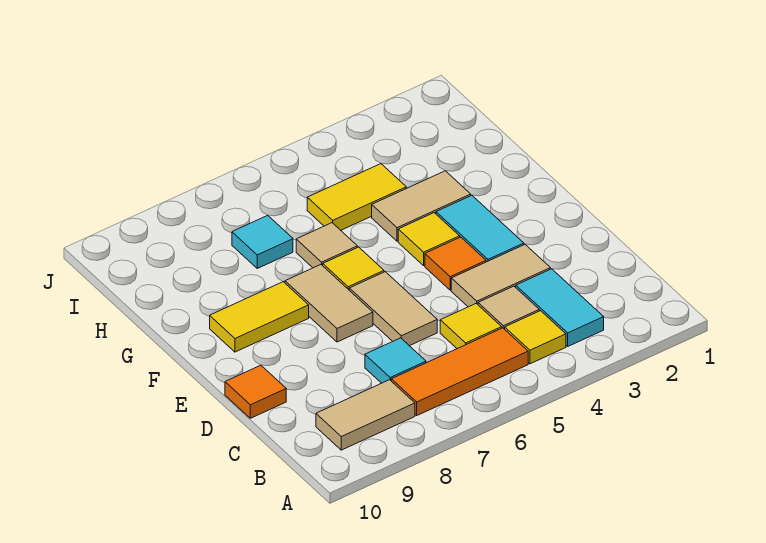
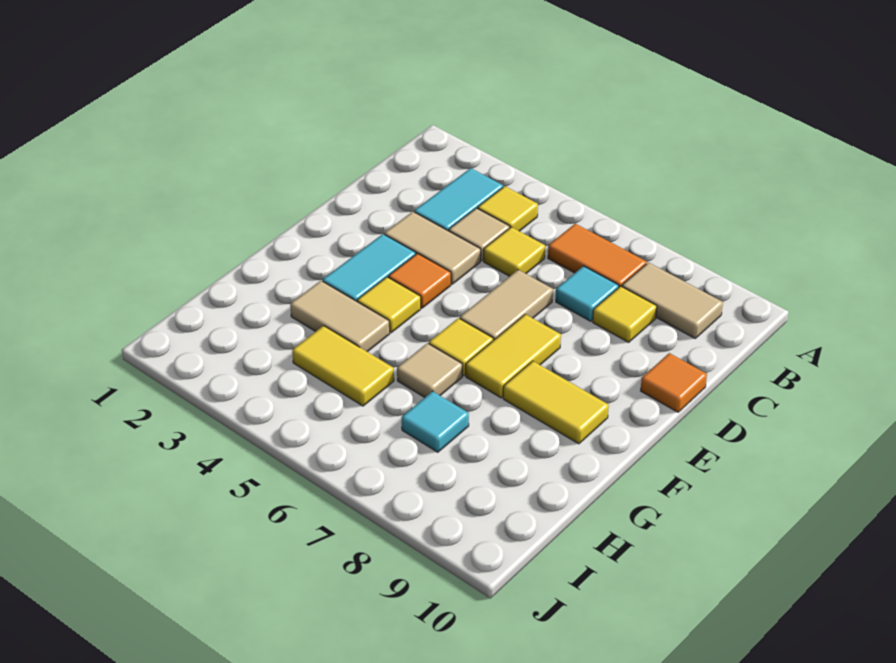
orange 1x3 tile [391,328,528,415] -> orange 1x2 tile [548,223,647,287]
none -> yellow 1x1 tile [593,286,657,342]
tan 1x2 tile [285,265,373,342] -> yellow 1x2 tile [466,314,561,398]

